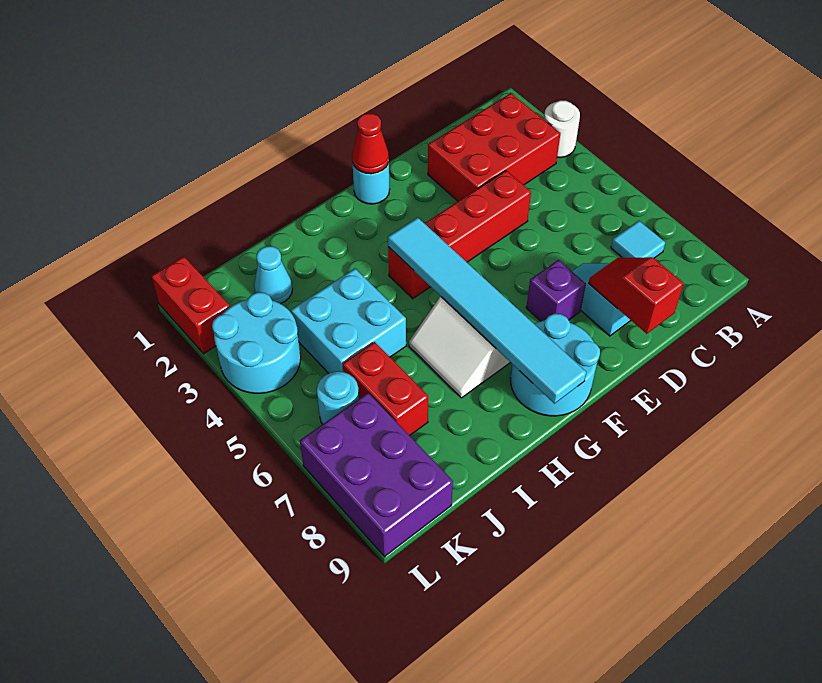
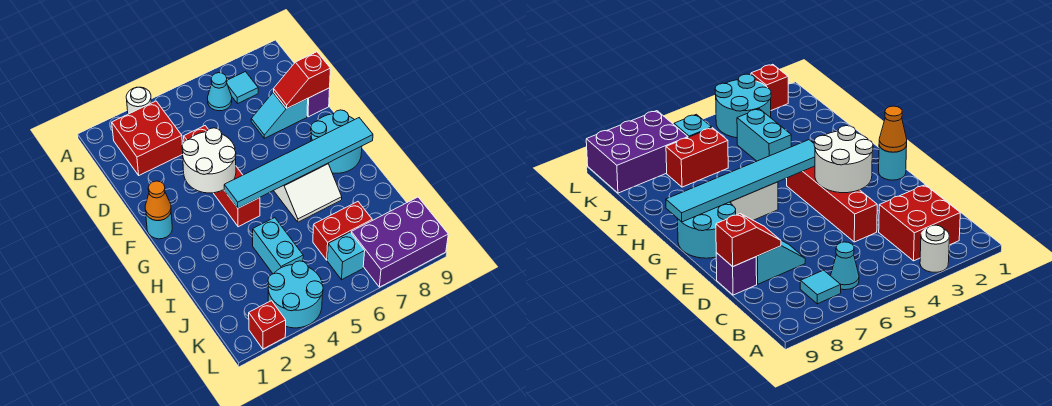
red 2x3 brick [428,93,561,201] -> red 2x2 brick [112,101,183,175]
none -> white 2x2 round brick [182,128,236,193]
purple 1x1 brick [526,260,585,321] -> purple 1x1 brick moved to [307,88,330,117]
red 1x1 cone [352,113,389,174] -> orange 1x1 cone [145,181,171,221]
cyan 2x2 brick [291,269,406,373] -> cyan 1x2 brick [253,218,303,274]
cyan 1x1 cone [254,246,293,304] -> cyan 1x1 cone moved to [207,73,232,111]
cyan 1x1 round brick [317,372,359,424] -> cyan 1x1 brick [327,232,365,280]
red 1x2 brick [151,256,230,354] -> red 1x1 brick [249,301,286,349]

